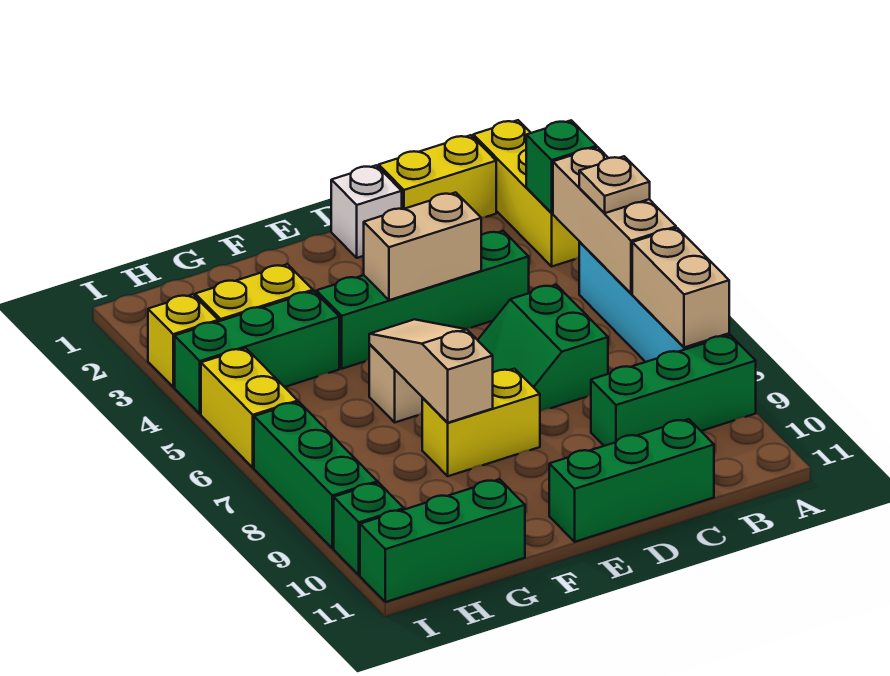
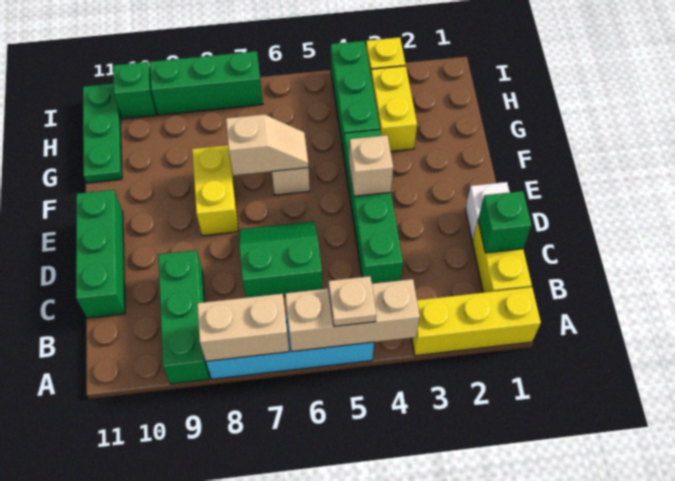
green 1x1 brick [526,120,597,213] -> green 1x1 brick moved to [478,191,531,253]
tan 1x2 brick [364,192,481,300] -> tan 1x1 brick [349,135,393,196]
tan 1x3 slope [369,319,493,423] -> tan 1x2 slope [226,114,309,175]
green 1x3 brick [360,479,525,602] -> green 1x3 plate [83,84,122,183]
yellow 1x2 brick [201,348,298,468] -> none

